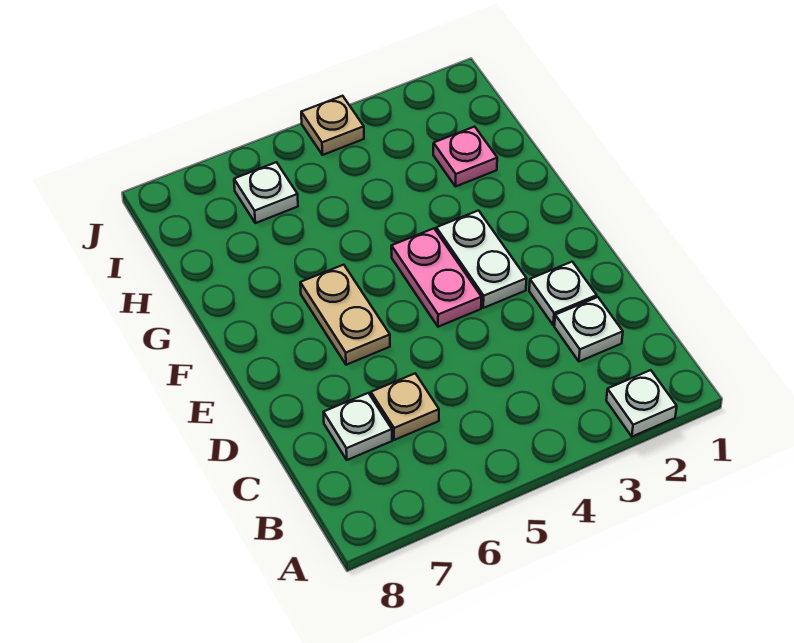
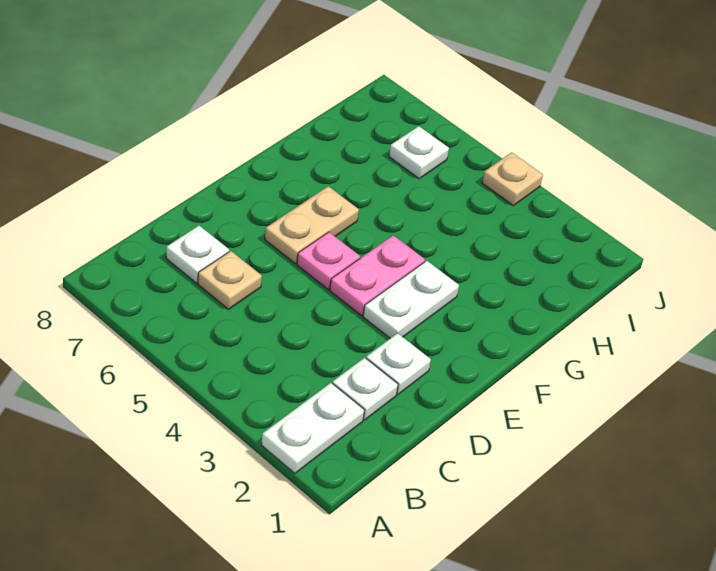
white 1x1 plate [606,370,677,437] -> white 1x2 plate [261,383,365,473]
pink 1x1 plate [433,127,497,187] -> pink 1x1 plate moved to [297,232,360,289]

